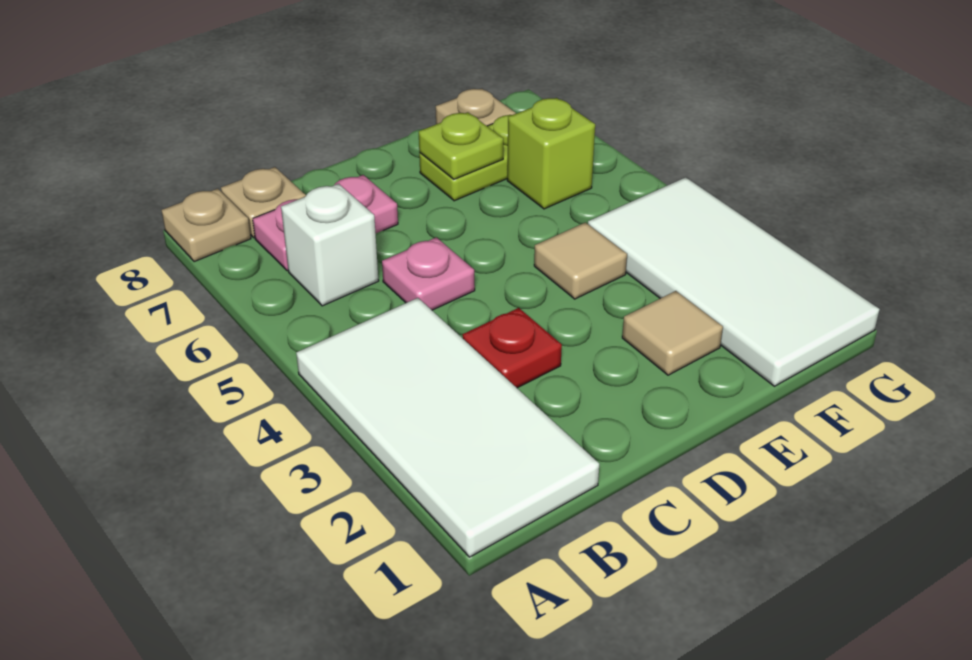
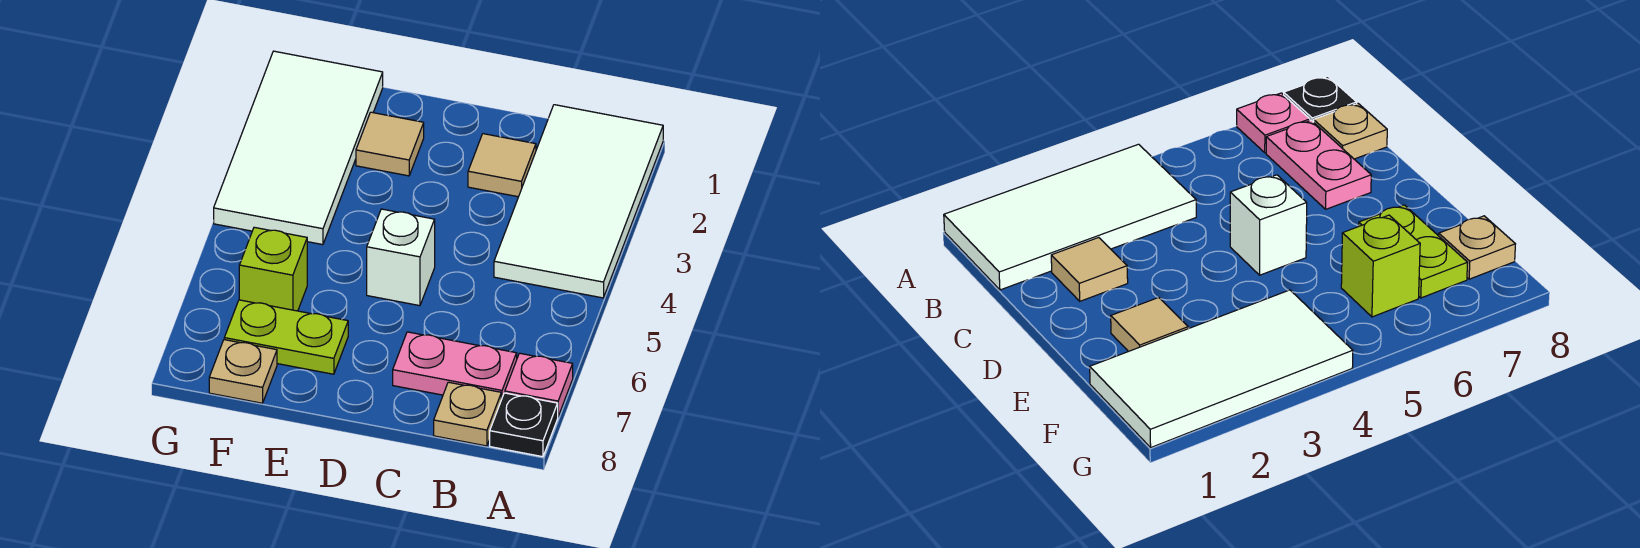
tan 1x1 plate [161,189,251,262] -> black 1x1 plate [490,393,558,457]
white 1x1 brick [281,184,379,306] -> white 1x1 brick moved to [367,209,435,306]
red 1x1 plate [463,308,562,388] -> none
pink 1x1 plate [382,237,475,310] -> pink 1x1 plate moved to [505,353,573,416]
tan 1x1 tile [534,222,627,299] -> tan 1x1 tile moved to [468,134,536,197]
lime 1x1 plate [419,112,503,179] -> none

